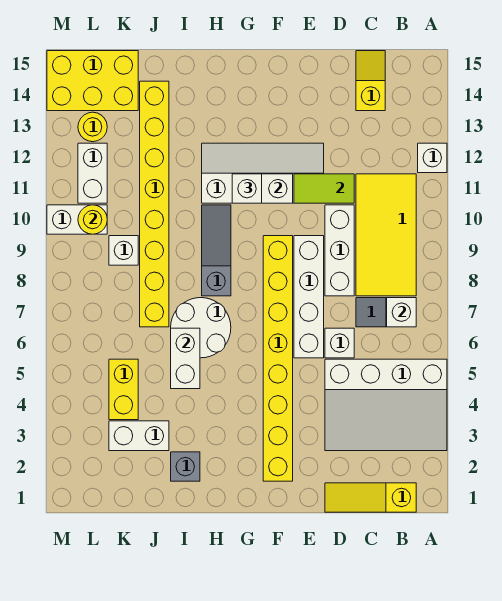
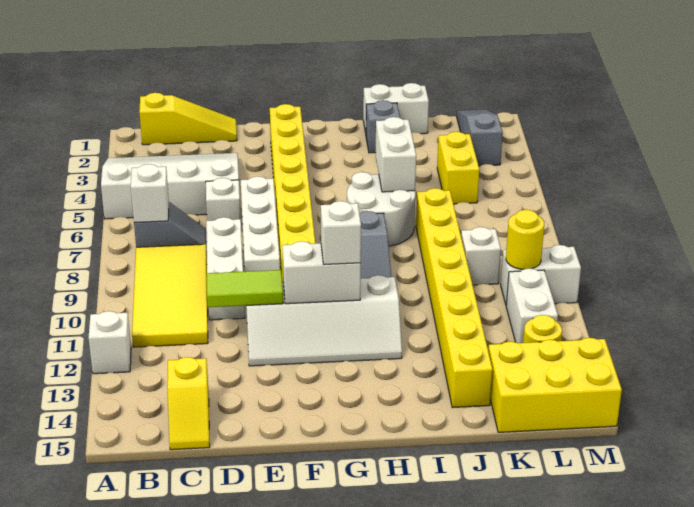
white 1x2 brick [109,421,169,451] -> white 1x2 brick moved to [363,83,429,134]
none -> grey 1x3 slope [457,110,503,166]

